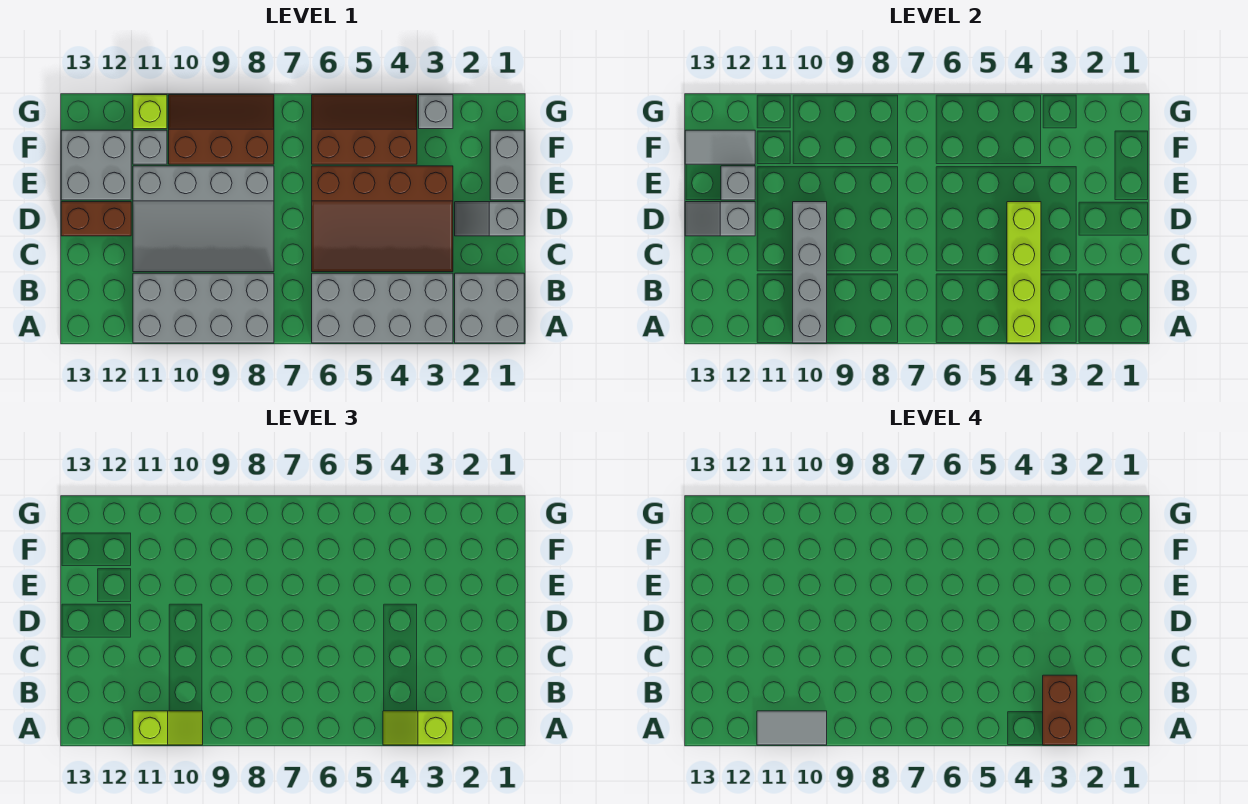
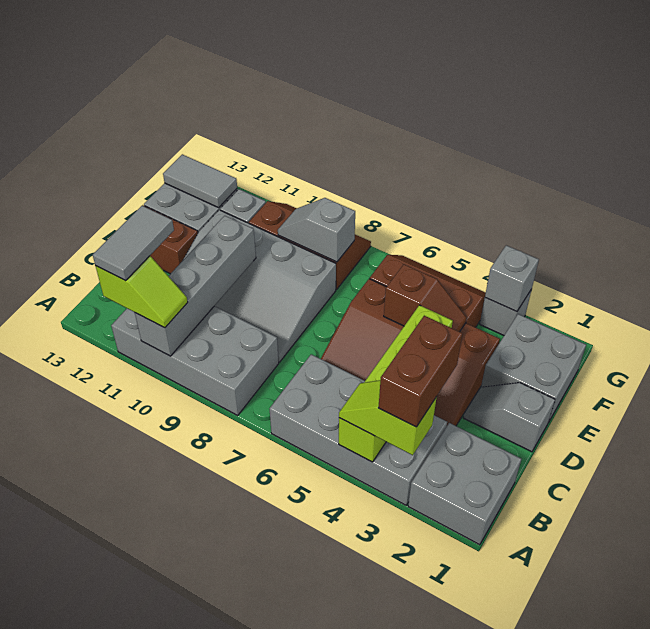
grey 1x2 tile [757,711,827,745] -> grey 1x2 tile turned to [93,206,174,281]
grey 1x2 slope [685,202,755,236] -> grey 1x2 slope moved to [278,198,355,262]
grey 1x2 brick [490,130,524,200] -> grey 2x2 brick [481,314,586,423]
none -> brown 1x2 slope [384,264,467,332]
grey 1x1 brick [721,166,755,200] -> grey 1x1 brick moved to [485,245,539,312]
lime 1x1 brick [133,95,167,129] -> none

